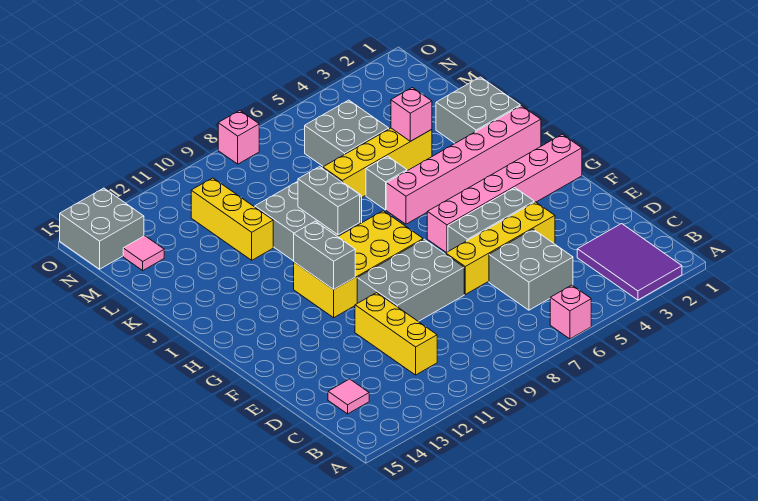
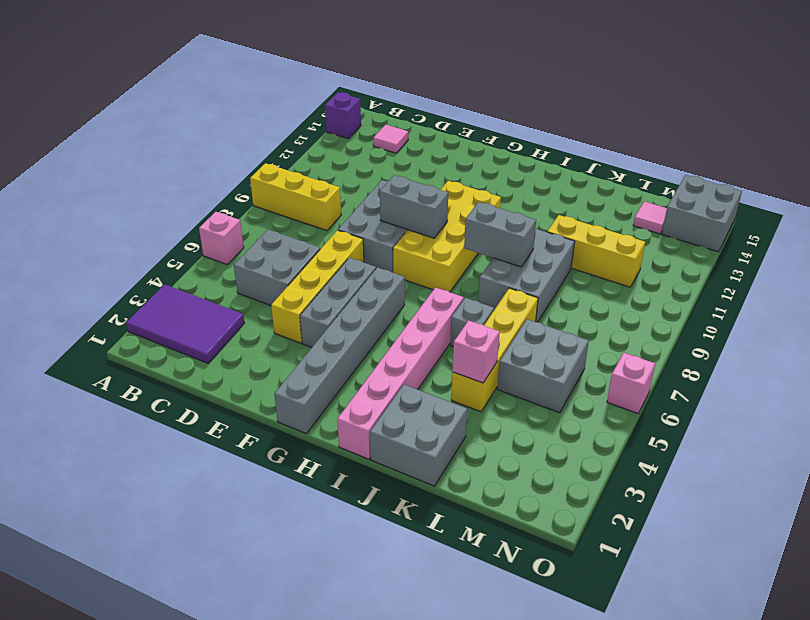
none -> purple 1x1 brick [325,92,361,139]
yellow 1x3 brick [355,293,437,375] -> yellow 1x3 brick moved to [250,163,341,231]
pink 1x6 brick [427,134,582,253] -> grey 1x6 brick [275,267,405,434]
grey 1x2 brick [294,221,355,289] -> grey 1x2 brick moved to [380,175,448,238]
pink 1x1 brick [218,110,259,164] -> pink 1x1 brick moved to [607,353,655,413]

